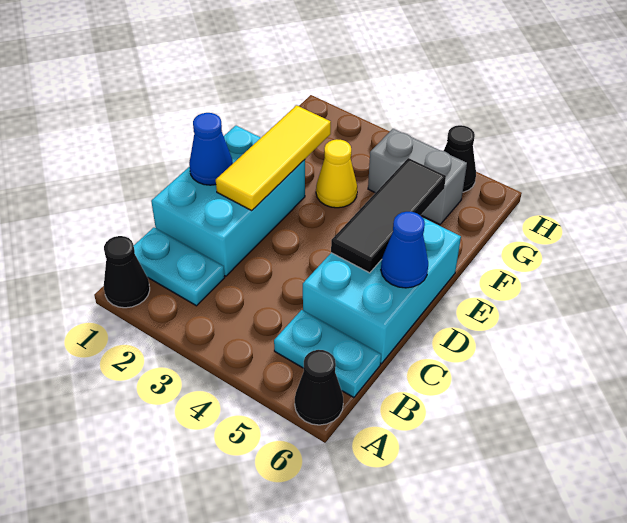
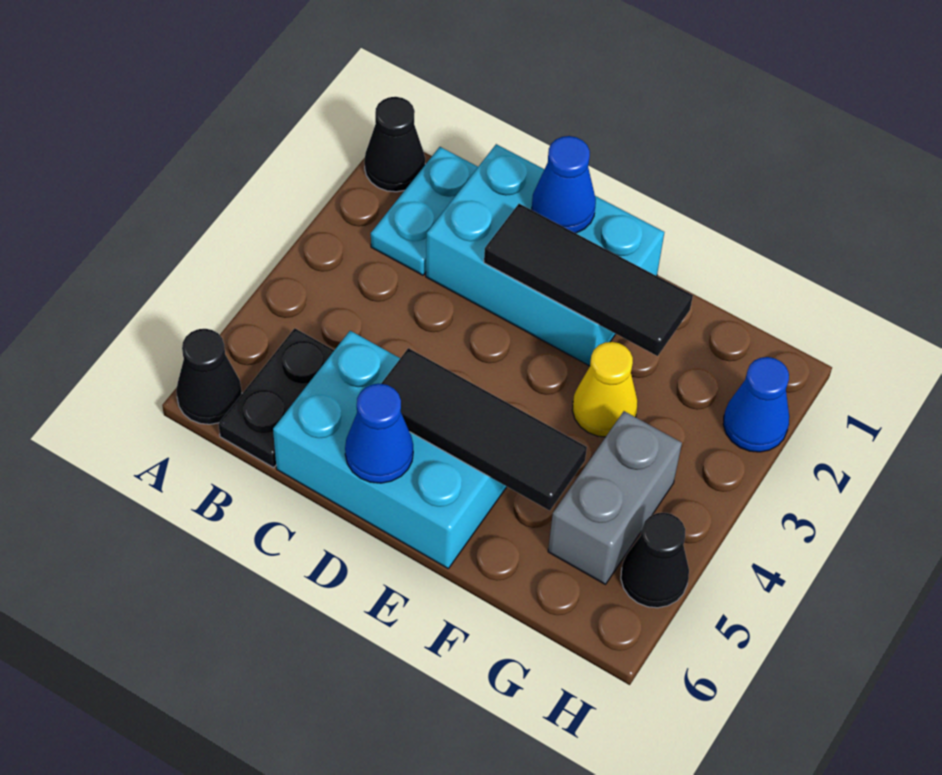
cyan 1x2 plate [274,310,381,398] -> black 1x2 plate [219,328,334,468]
yellow 1x3 tile [216,105,331,210] -> black 1x3 tile [484,204,693,356]
none -> blue 1x1 cone [723,357,789,452]

